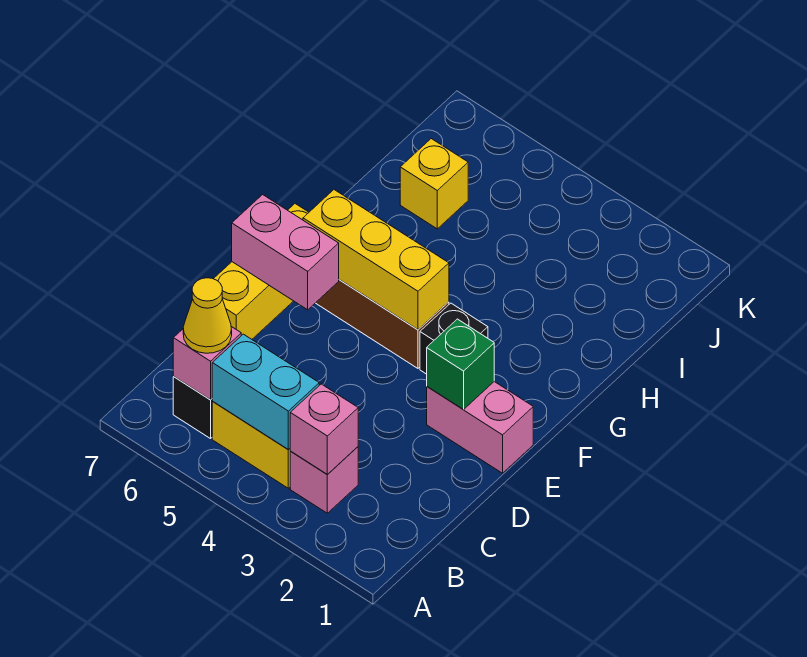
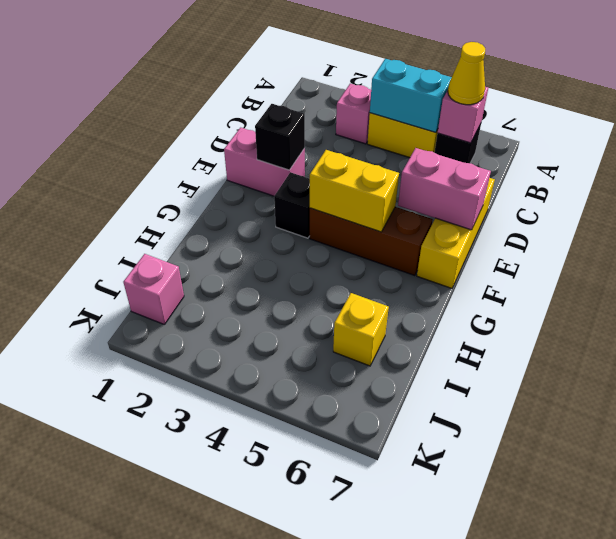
pink 1x1 brick [290,384,358,474] -> pink 1x1 brick moved to [123,254,184,324]
green 1x1 brick [427,319,494,409] -> black 1x1 brick [255,104,305,170]
yellow 1x3 brick [303,190,449,330] -> yellow 1x2 brick [310,150,399,232]

